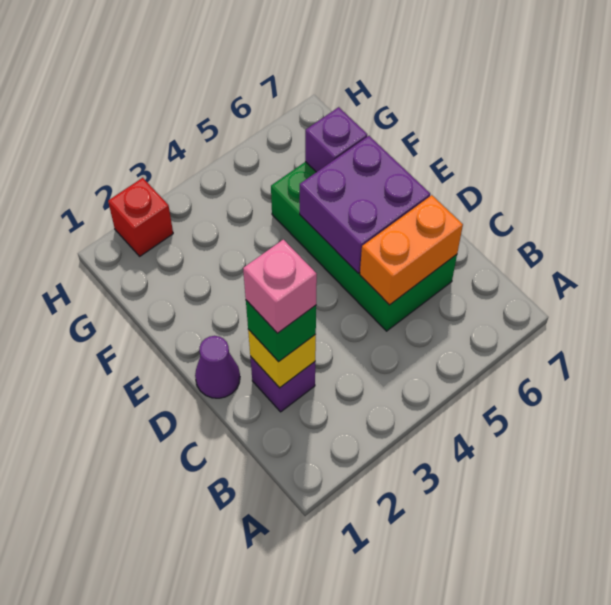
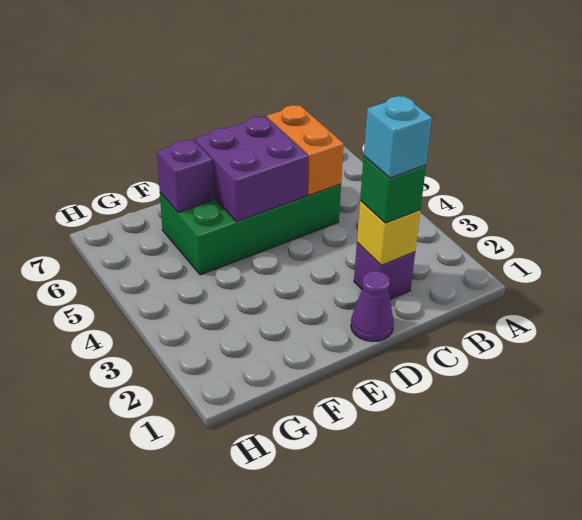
pink 1x1 brick [243,239,317,333] -> cyan 1x1 brick [364,96,432,178]
red 1x1 brick [108,178,173,256] -> none

